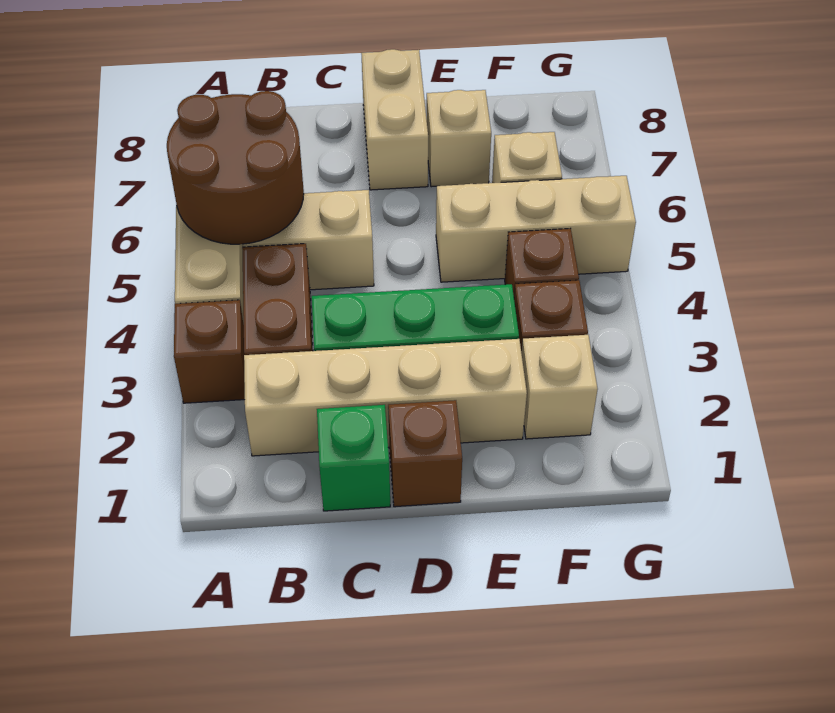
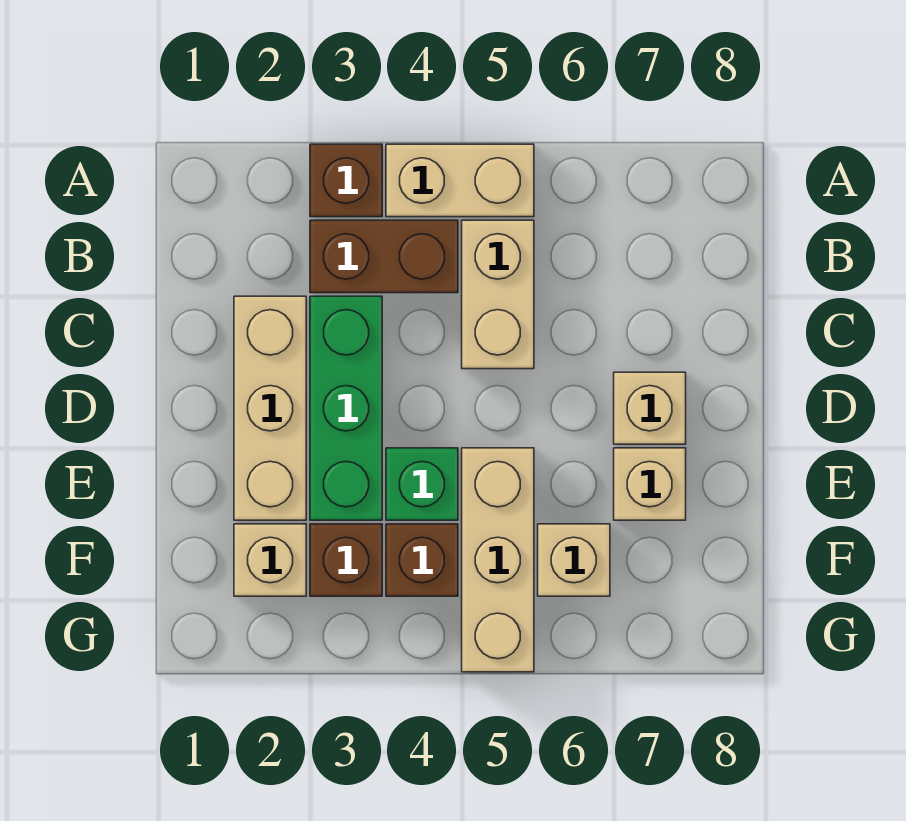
brown 2x2 round brick [167,91,304,244] -> none
tan 1x4 brick [244,339,527,456] -> tan 1x3 brick [234,296,306,520]
green 1x1 brick [317,405,390,511] -> green 1x1 brick moved to [386,448,458,520]
brown 1x1 brick [388,400,462,507] -> none
tan 1x2 brick [361,49,428,190] -> tan 1x1 brick [614,372,686,444]

